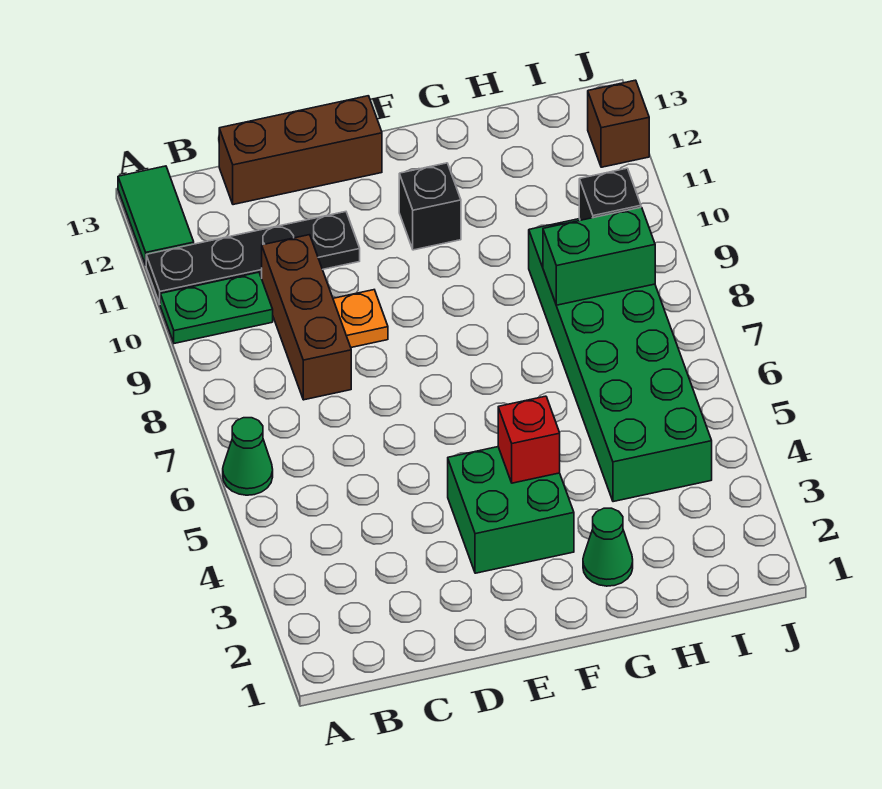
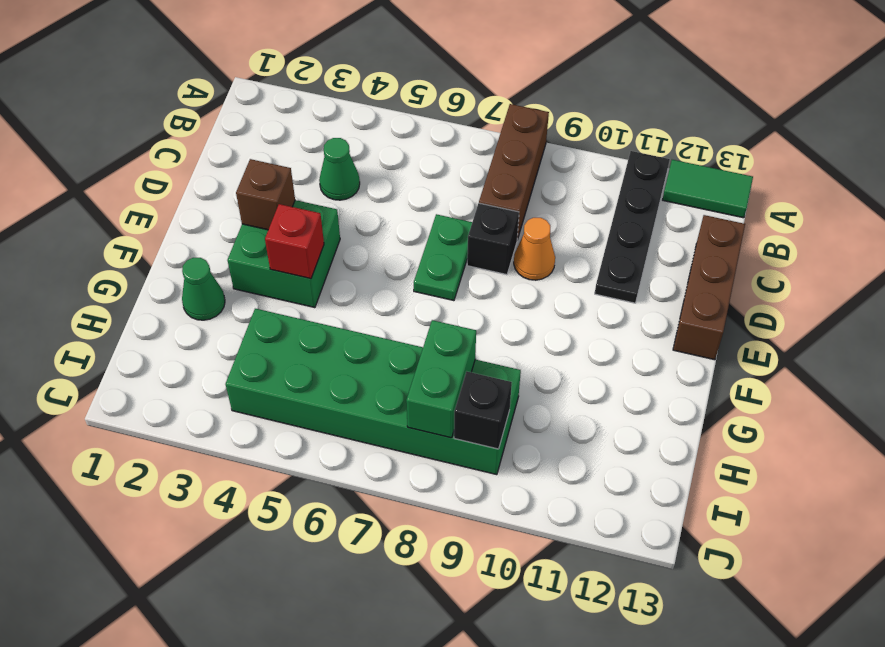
green 1x1 cone [223,418,273,495] -> green 1x1 cone moved to [319,138,360,200]
green 1x2 plate [160,272,273,343] -> green 1x2 plate moved to [414,214,472,301]
brown 1x3 brick [262,235,351,400] -> brown 1x3 brick turned to [479,104,549,240]
orange 1x1 plate [333,290,388,347] -> orange 1x1 cone [514,218,555,280]
black 1x1 brick [399,163,461,250] -> black 1x1 brick moved to [467,203,519,275]
brown 1x1 brick [588,80,649,167] -> brown 1x1 brick moved to [236,159,295,230]

